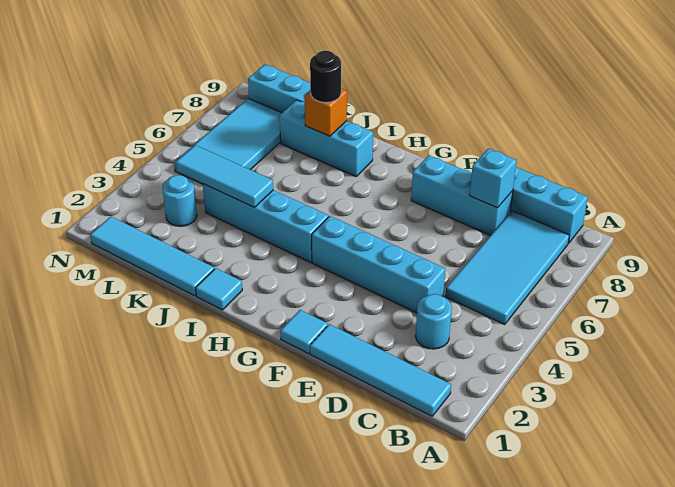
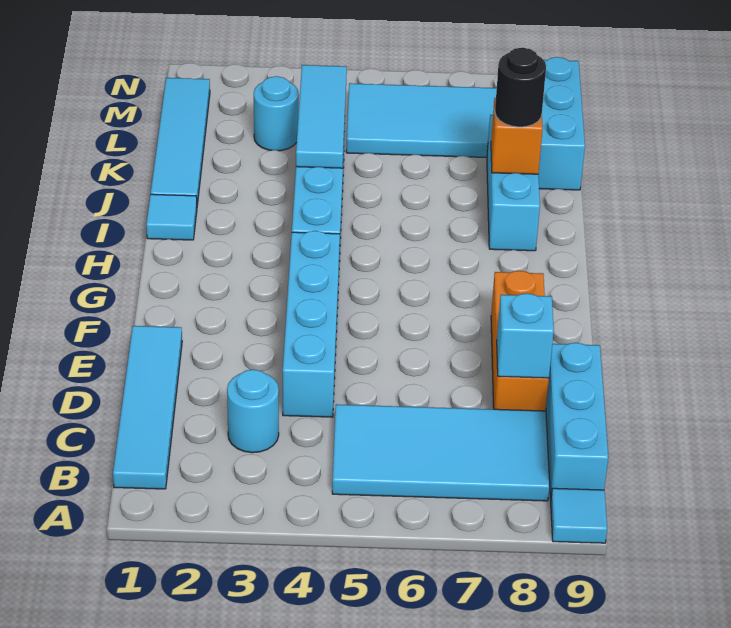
cyan 1x3 brick [411,156,513,235] -> orange 1x3 brick [491,271,549,411]
cyan 1x1 tile [280,310,328,354] -> cyan 1x1 tile moved to [551,488,607,543]

